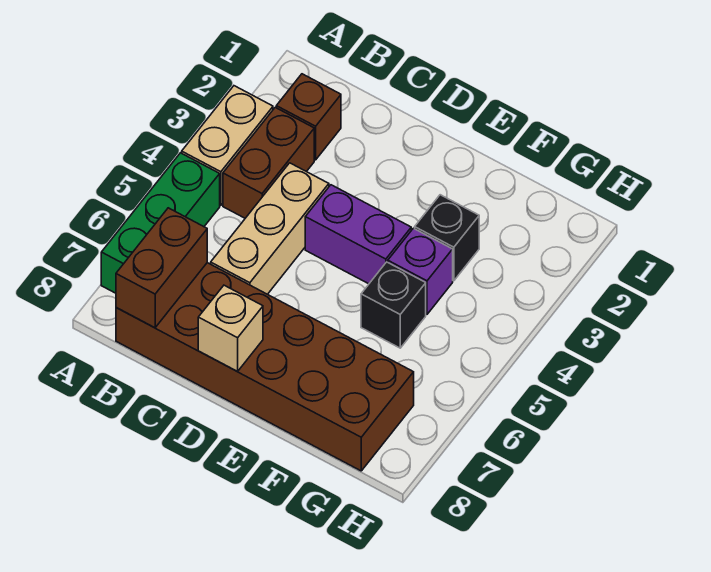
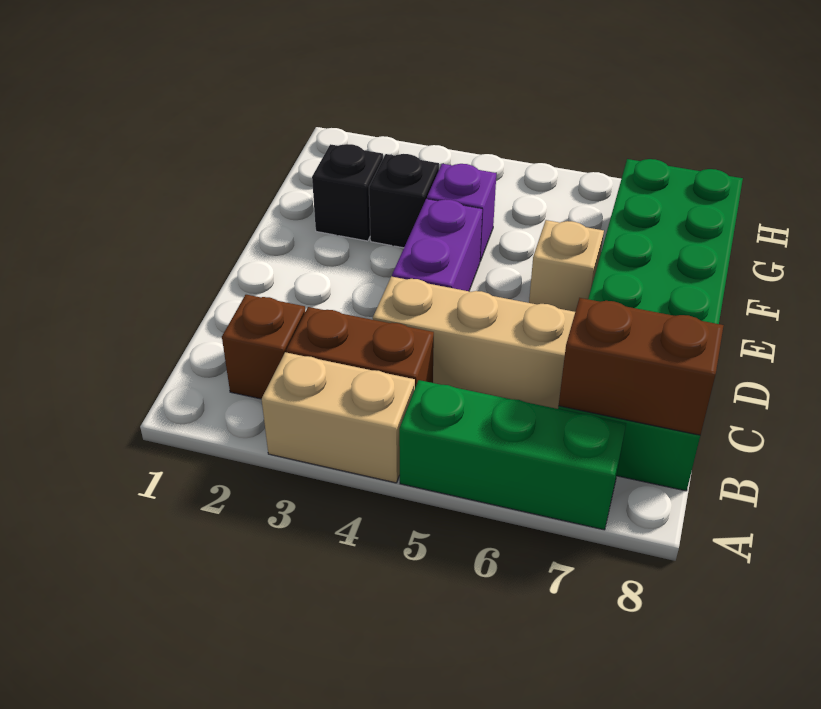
brown 2x6 brick [116,263,414,471] -> green 2x6 brick [558,159,743,491]
tan 1x1 brick [198,285,263,371] -> tan 1x1 brick moved to [529,220,604,312]
black 1x1 brick [361,262,426,348] -> black 1x1 brick moved to [312,144,383,241]

